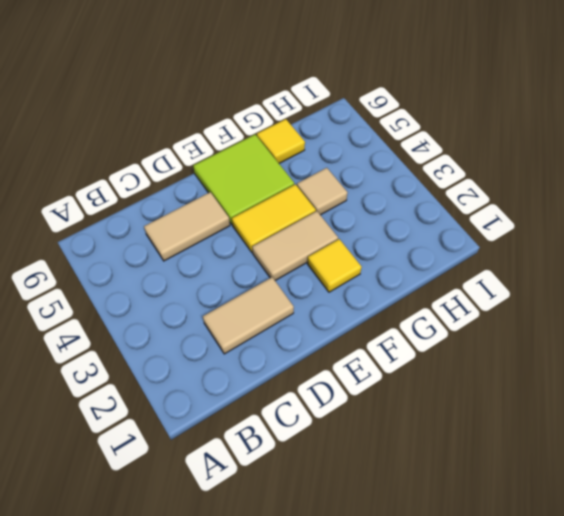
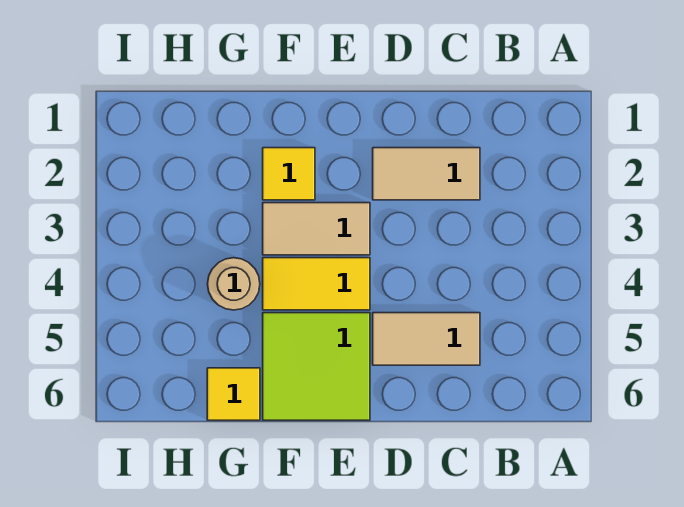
tan 1x1 tile [297,168,348,215] -> tan 1x1 round brick [208,258,260,310]

